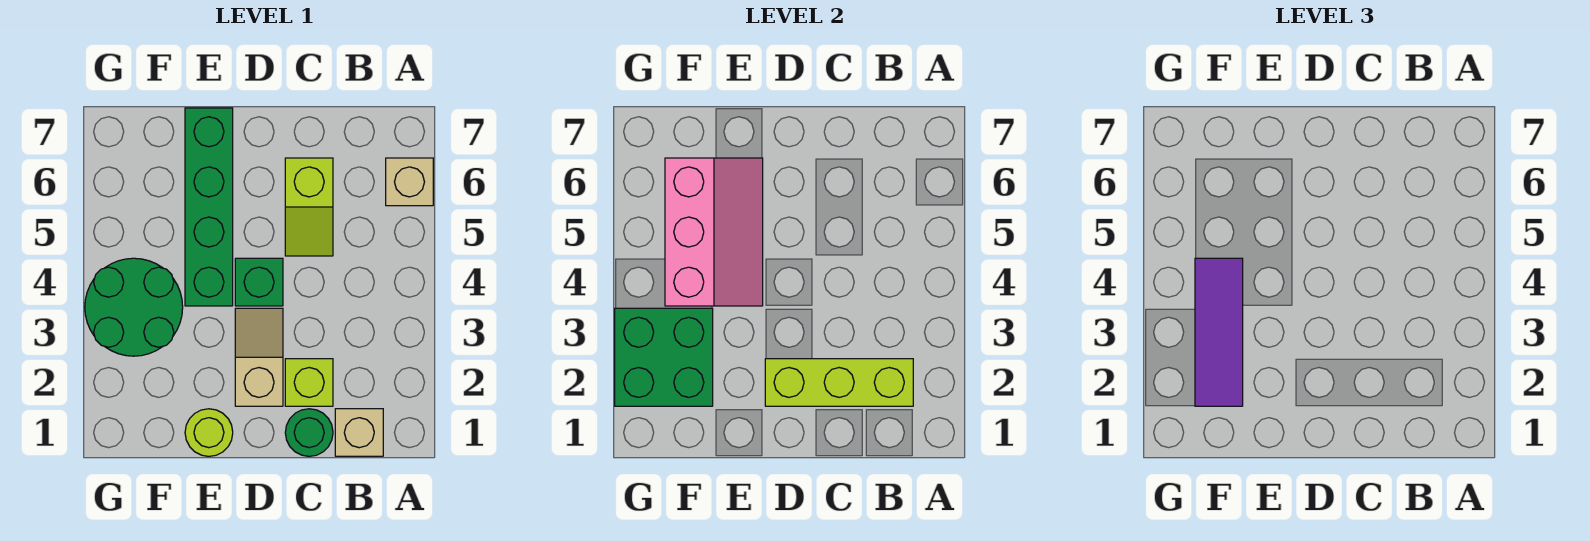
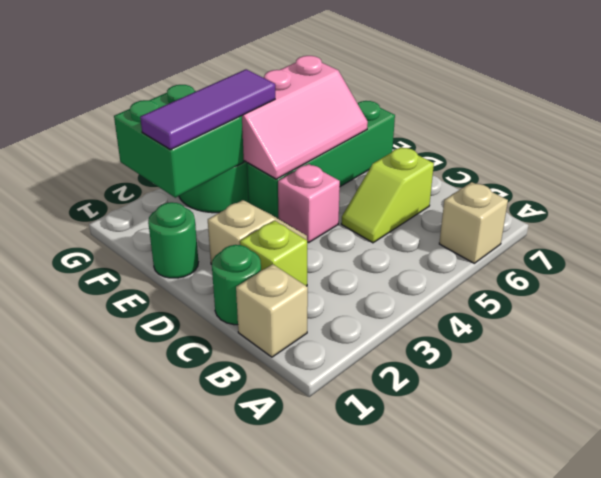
lime 1x3 brick [765,359,913,406] -> none
green 1x1 brick [235,258,283,306] -> pink 1x1 brick [278,164,340,243]
lime 1x1 round brick [185,409,233,456] -> green 1x1 round brick [148,202,198,278]

